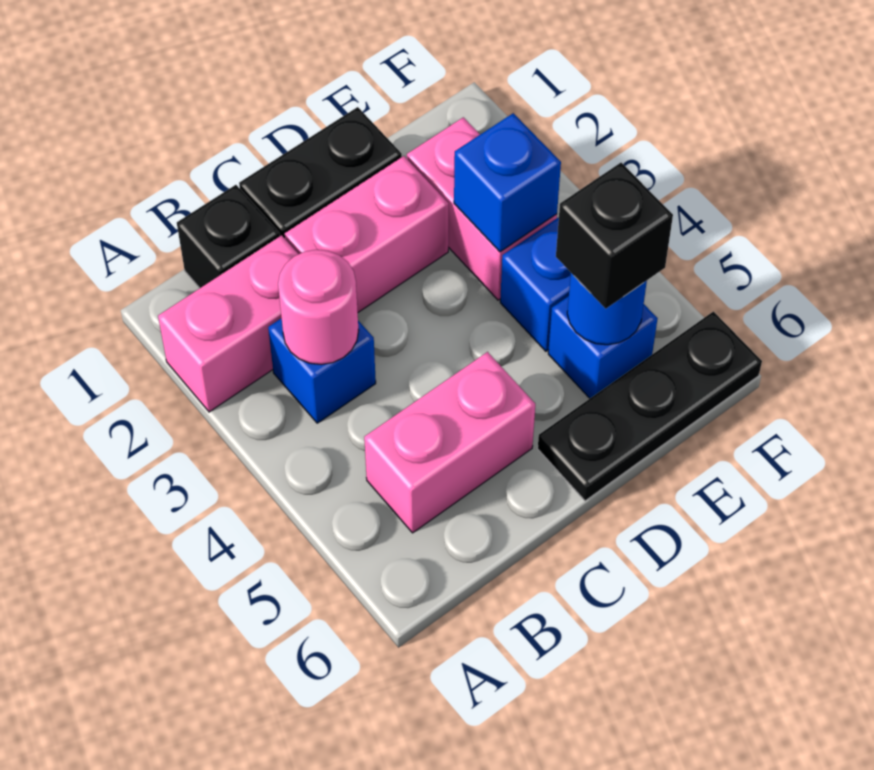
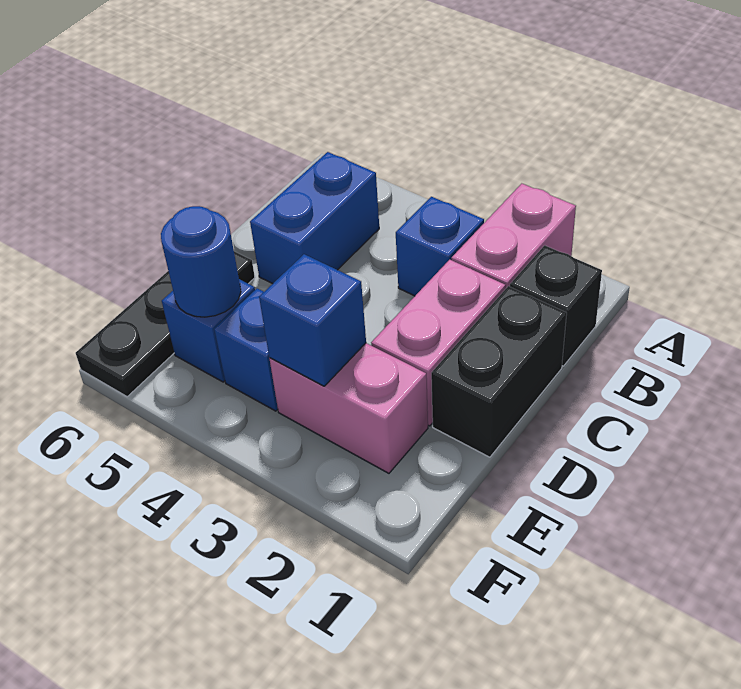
pink 1x1 round brick [278,250,359,365] -> none
pink 1x2 brick [364,352,535,533] -> blue 1x2 brick [250,152,379,284]
black 1x1 brick [556,163,673,309] -> none

